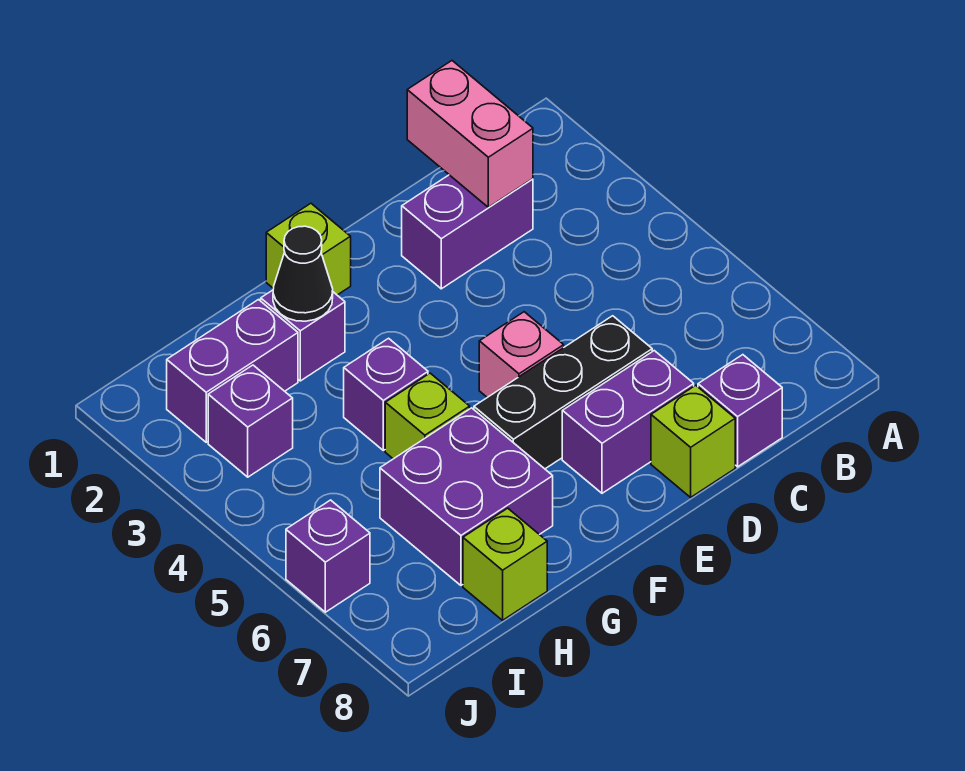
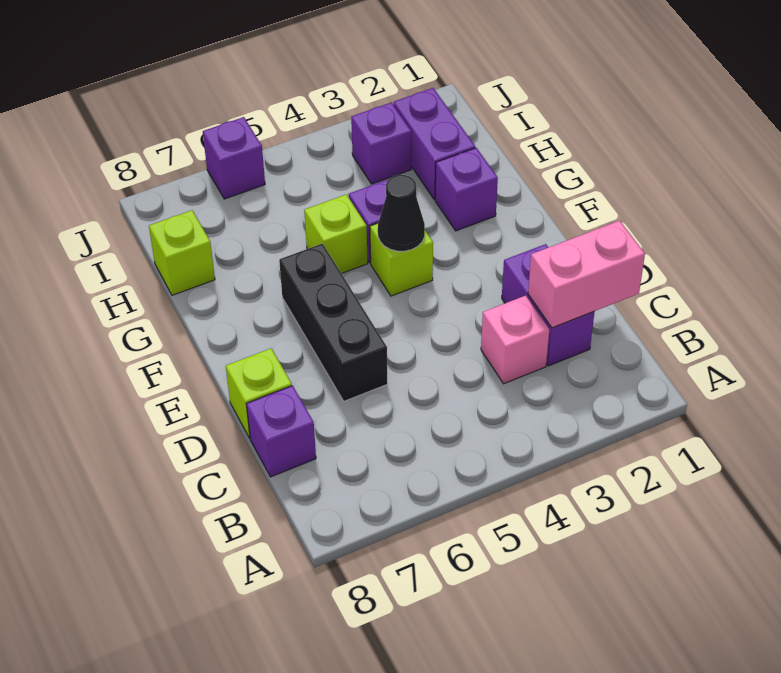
purple 1x2 brick [562,351,694,493] -> none
pink 1x1 brick [479,312,564,397] -> pink 1x1 brick moved to [481,295,549,384]
lime 1x1 brick [266,203,351,295] -> lime 1x1 brick moved to [370,223,433,296]
black 1x1 cone [273,226,333,321] -> black 1x1 cone moved to [378,175,425,251]
purple 2x2 brick [380,408,553,585] -> none

